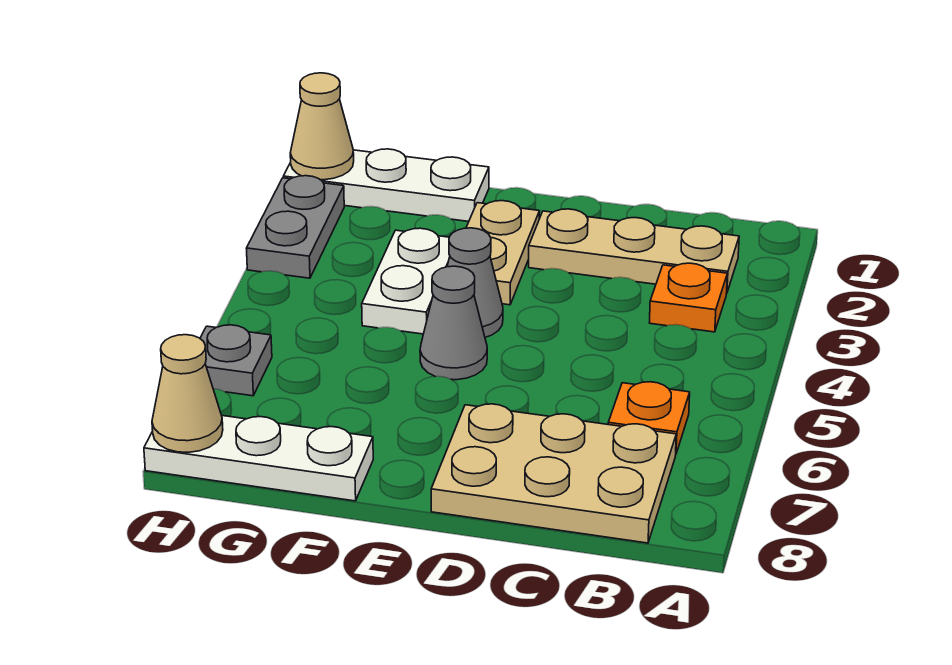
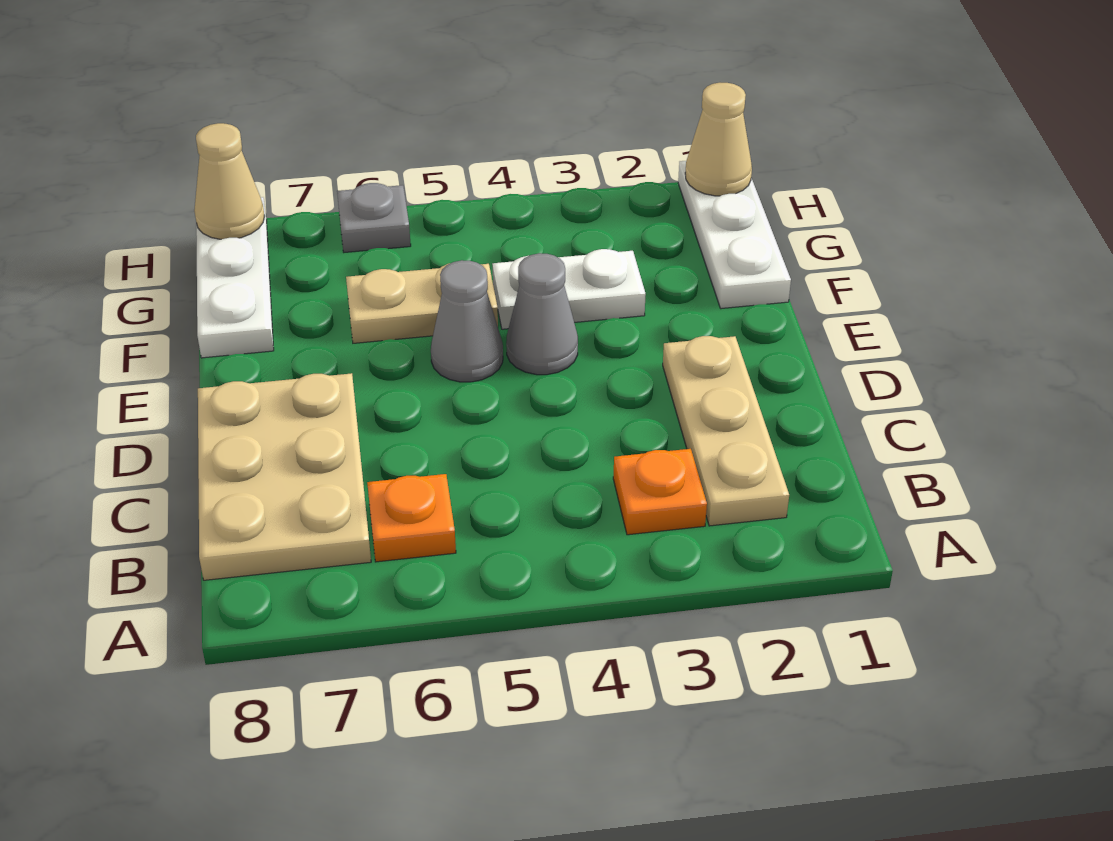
tan 1x2 plate [466,201,540,305] -> tan 1x2 plate moved to [346,263,498,343]
grey 1x2 plate [246,176,344,278] -> none

